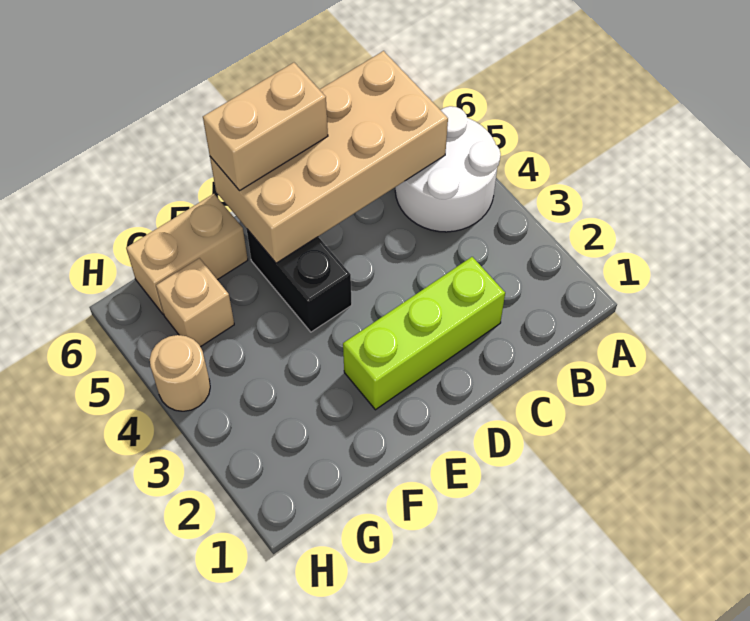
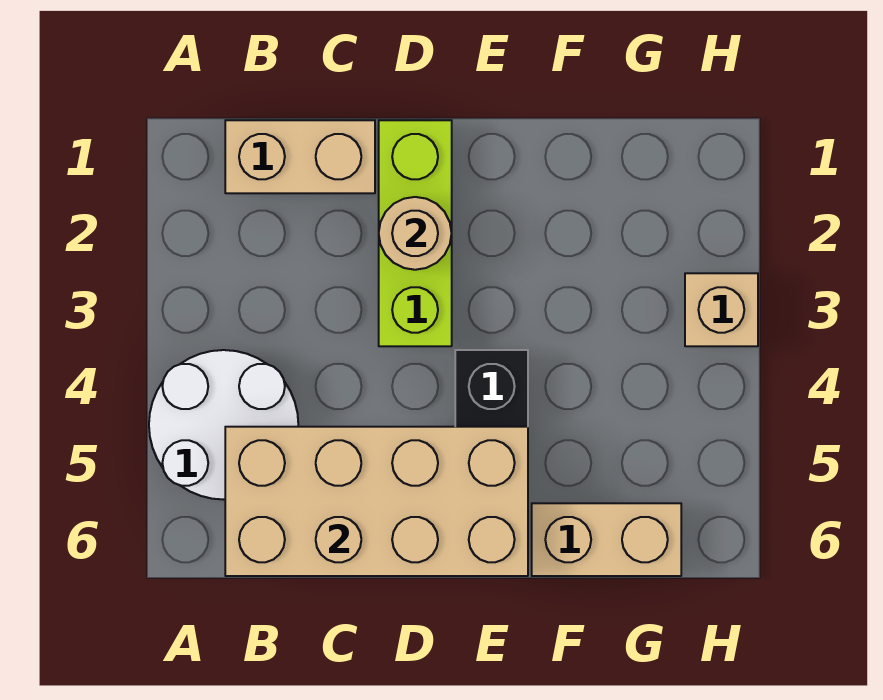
lime 1x3 brick [343,257,505,410] -> lime 1x3 brick turned to [379,120,452,346]
tan 1x2 brick [203,63,328,191] -> tan 1x2 brick moved to [225,120,375,193]
tan 1x1 brick [156,258,234,347] -> tan 1x1 brick moved to [685,273,758,346]
tan 1x1 round brick [150,335,210,411] -> tan 1x1 round brick moved to [379,197,452,270]

